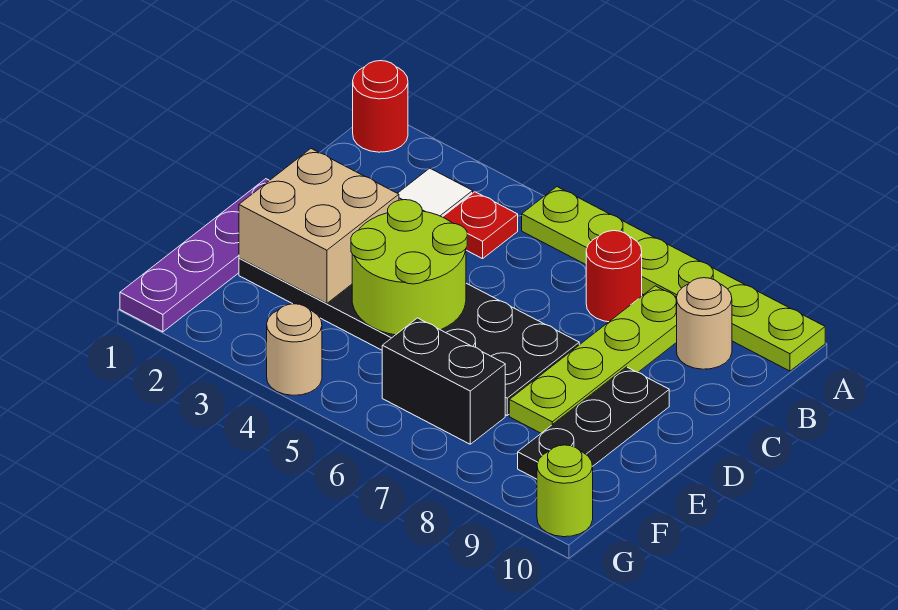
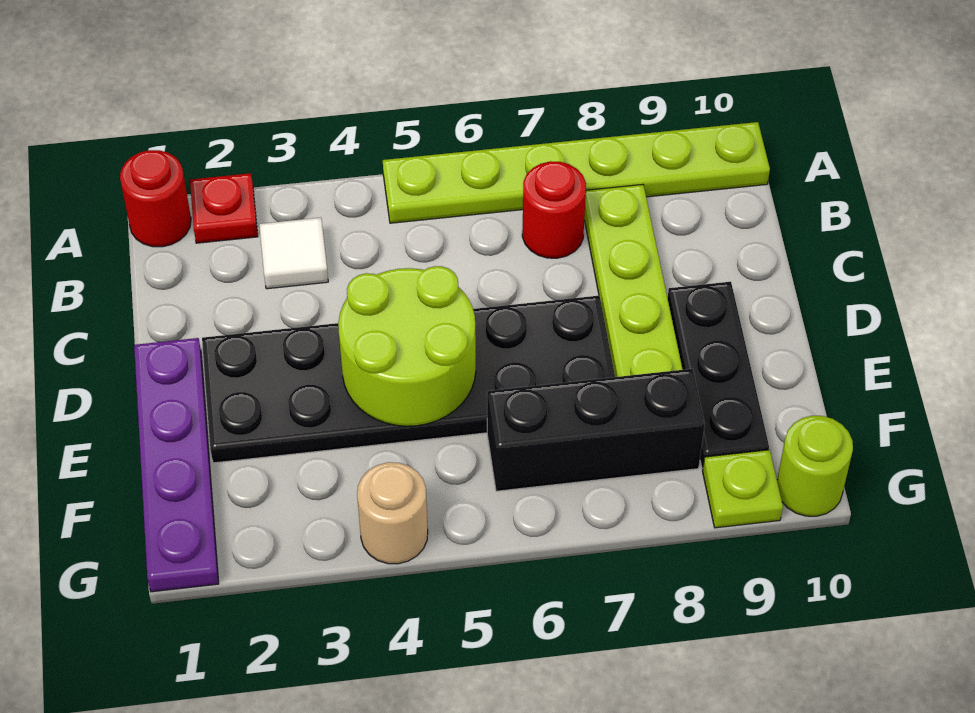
red 1x1 plate [443,192,518,259] -> red 1x1 plate moved to [190,173,258,243]
tan 1x1 round brick [677,278,732,369] -> none
tan 2x2 brick [239,149,399,303] -> none
black 1x2 brick [382,318,505,444] -> black 1x3 brick [487,369,705,491]
none -> lime 1x1 plate [703,450,783,528]

